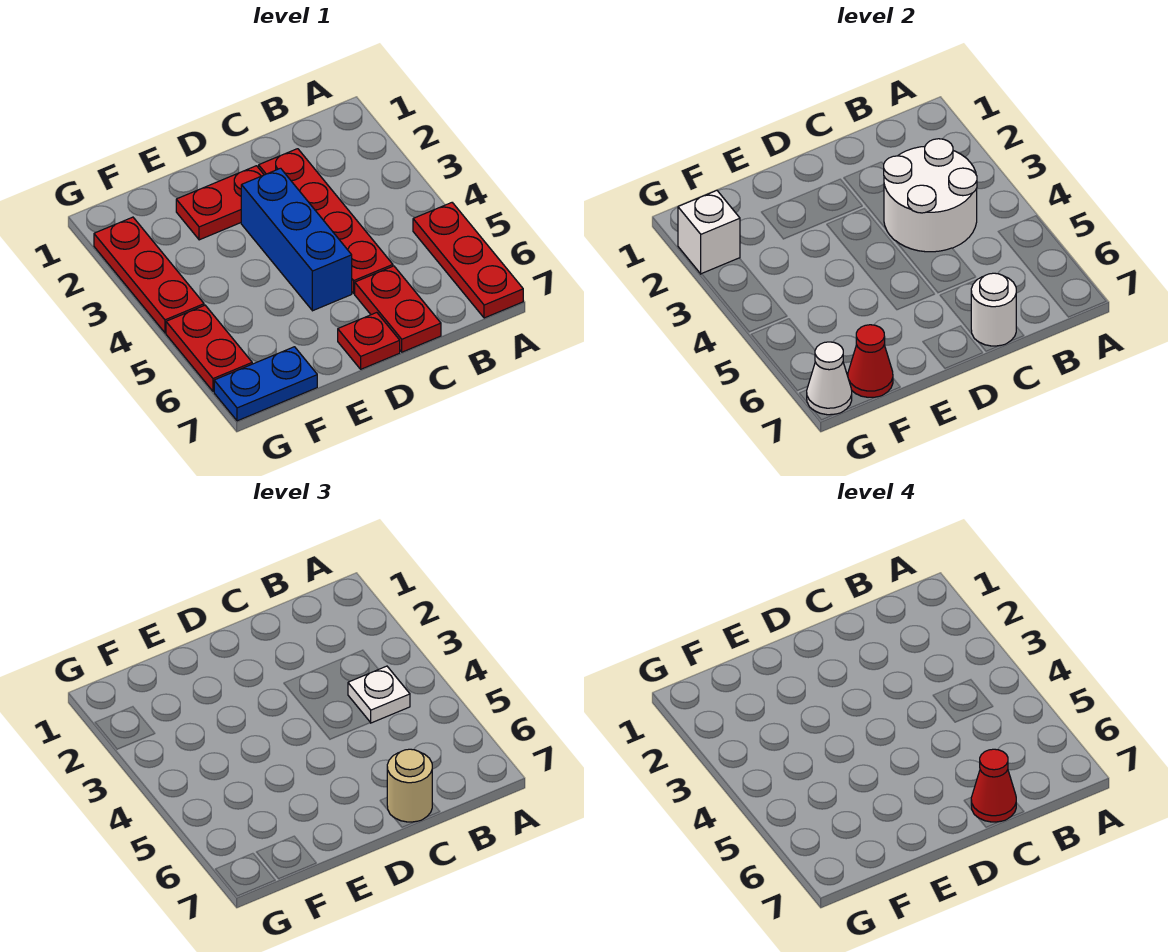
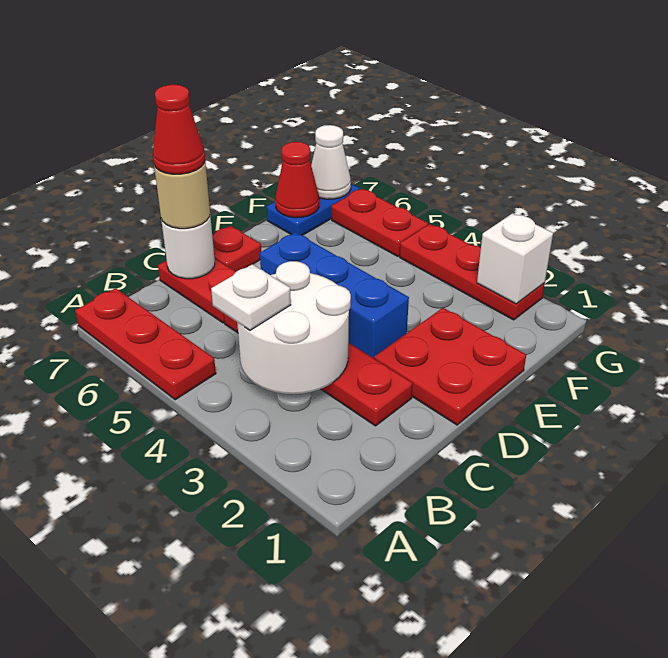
red 1x2 plate [176,166,264,240] -> red 2x2 plate [374,308,526,425]

